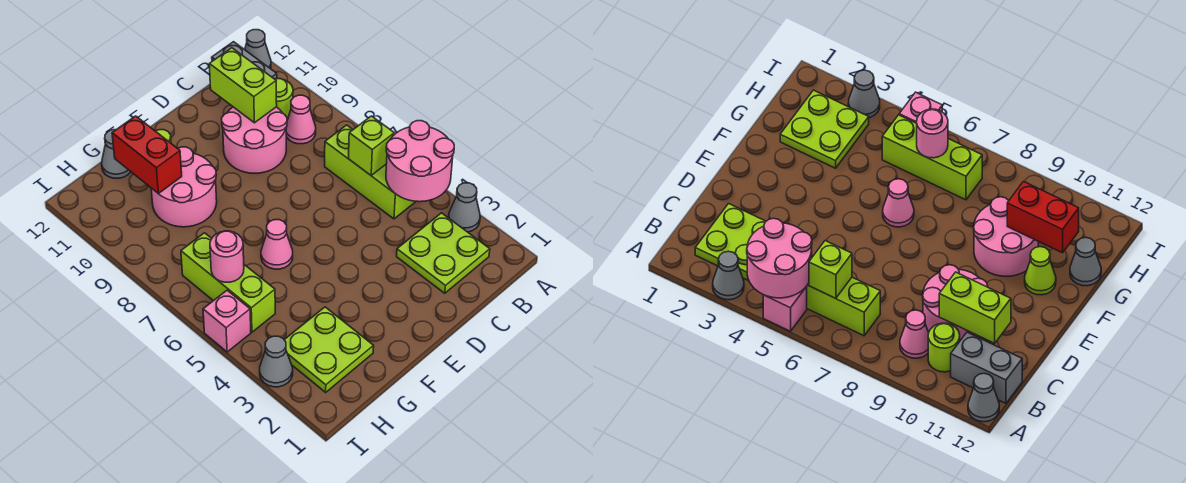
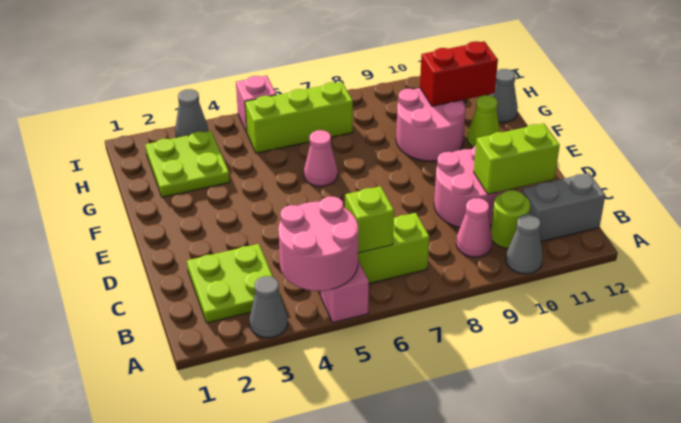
grey 1x1 cone [245,30,271,69] -> grey 1x1 cone moved to [506,214,543,274]
pink 1x1 round brick [210,231,244,282] -> none

